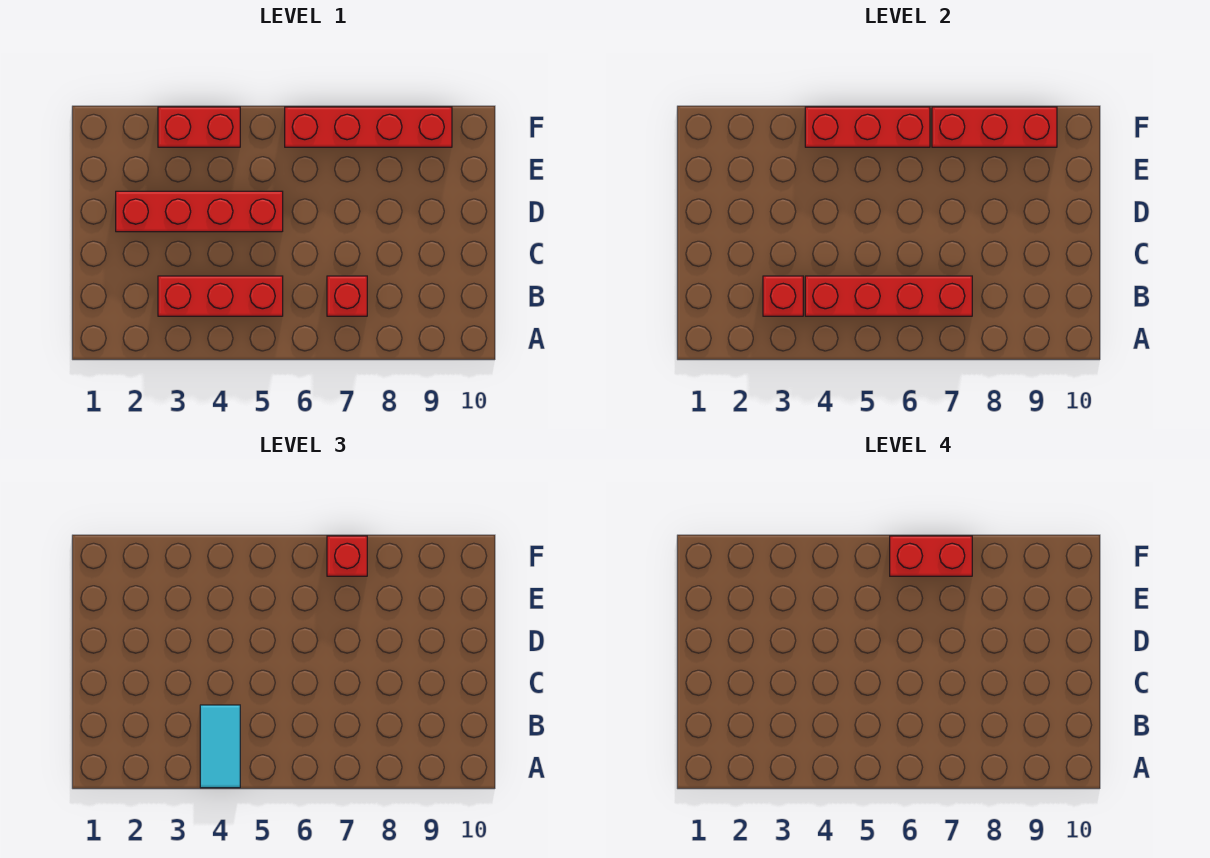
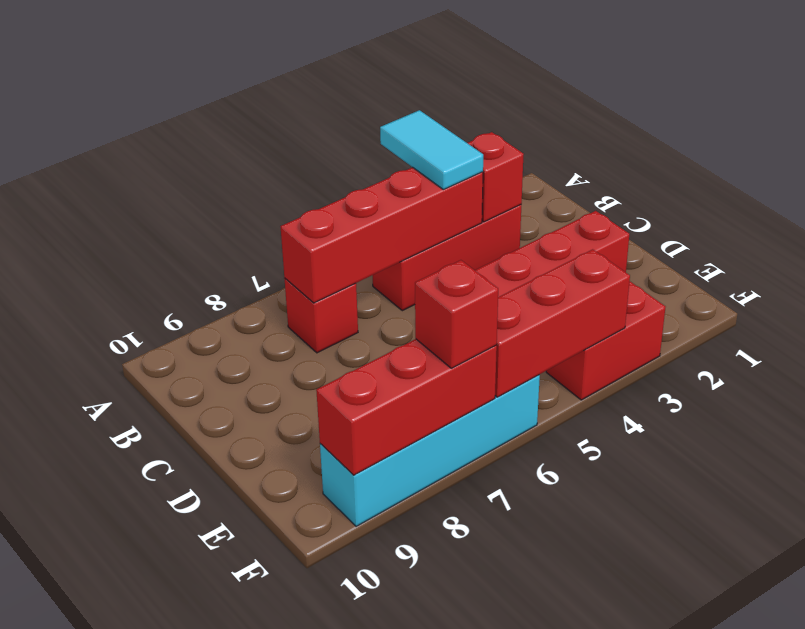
red 1x4 brick [285,107,452,147] -> cyan 1x4 brick [320,375,540,526]
red 1x2 brick [890,536,972,576] -> none

